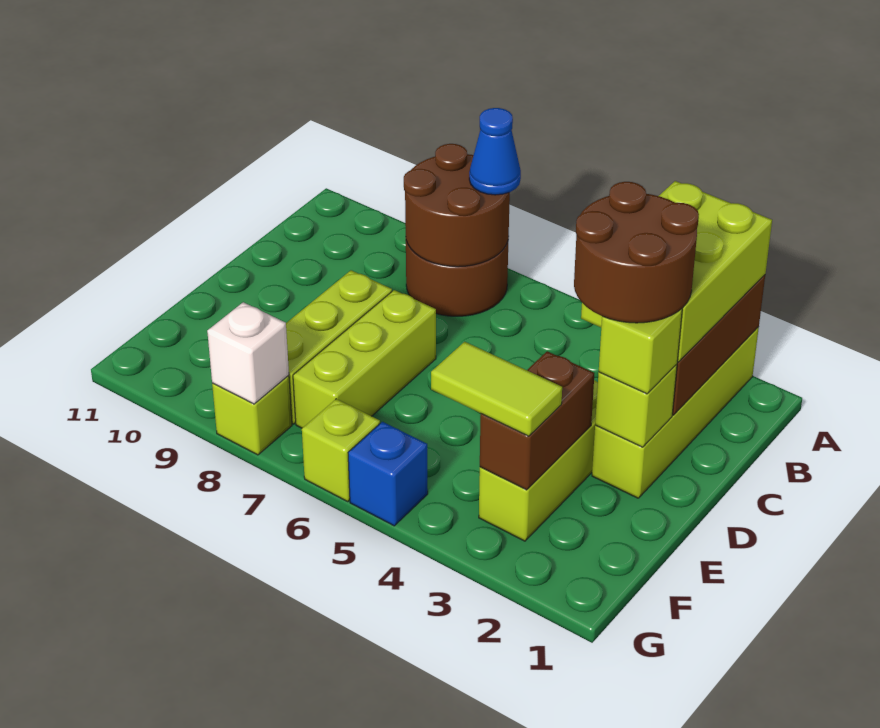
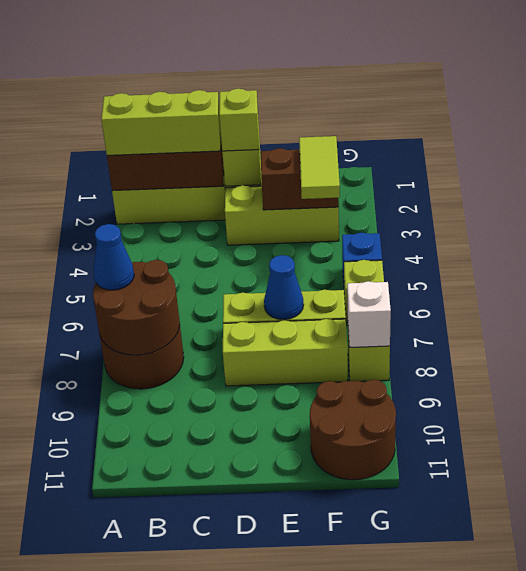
lime 2x3 brick [581,181,772,362] -> lime 1x3 brick [101,90,221,155]
brown 2x2 round brick [574,182,699,323] -> brown 2x2 round brick moved to [310,380,396,480]
none -> blue 1x1 cone [264,255,304,319]

